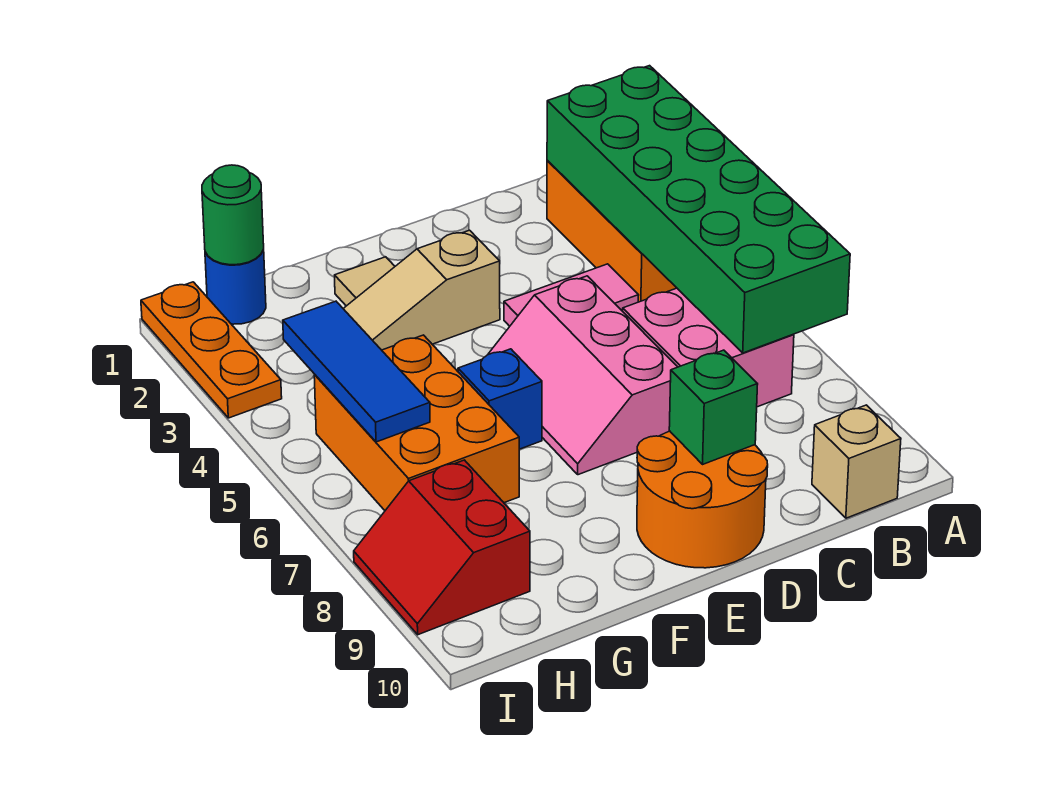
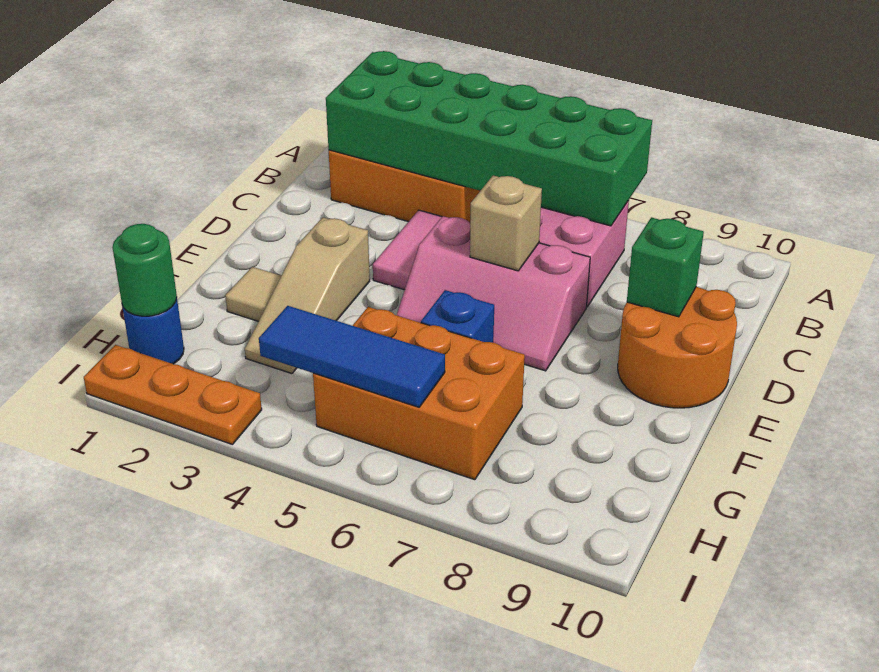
tan 1x1 brick [812,405,901,518] -> tan 1x1 brick moved to [470,176,542,271]
red 2x2 slope [354,460,530,635] -> none

